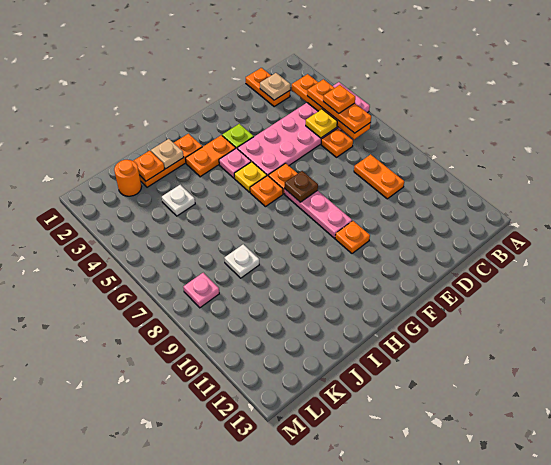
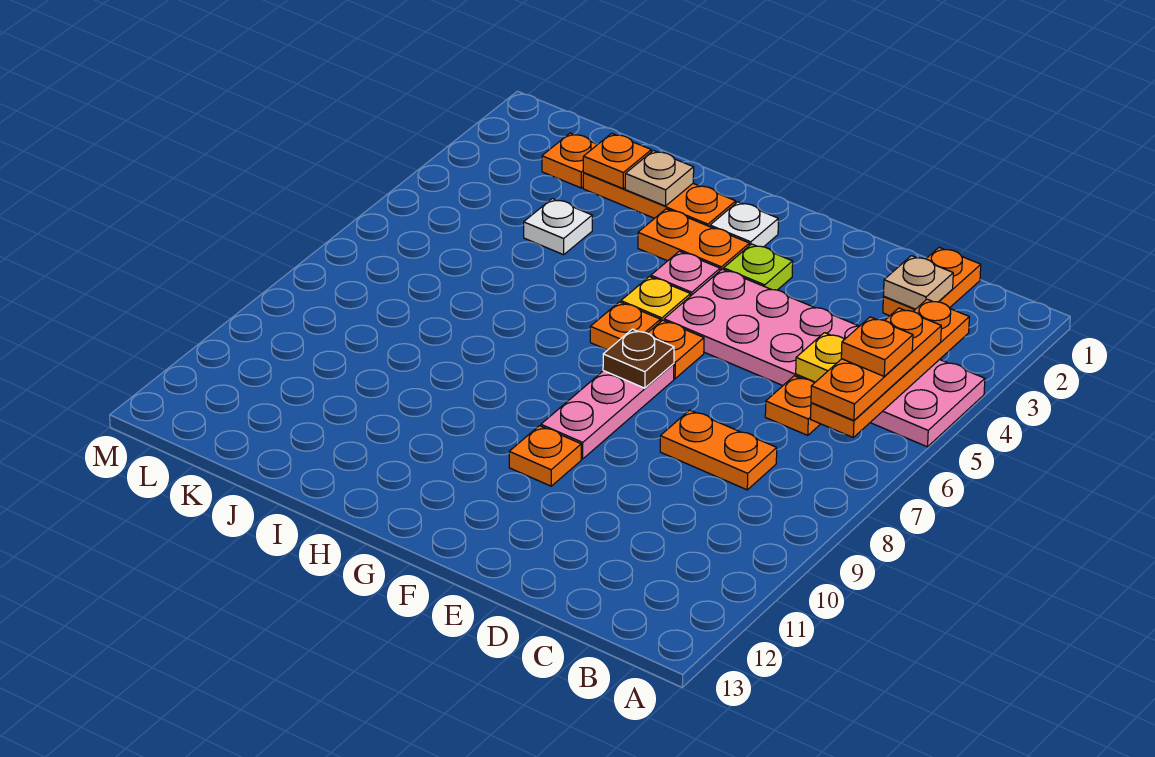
orange 1x2 plate [354,154,404,199] -> orange 1x2 plate turned to [660,410,777,490]
white 1x1 plate [225,244,259,278] -> white 1x1 plate moved to [710,202,778,247]
orange 1x1 round brick [114,160,142,196] -> orange 1x1 plate [542,133,598,188]
pink 1x1 plate [183,273,219,308] -> none

